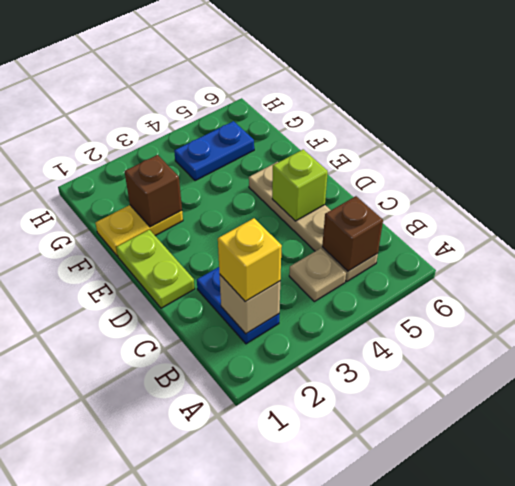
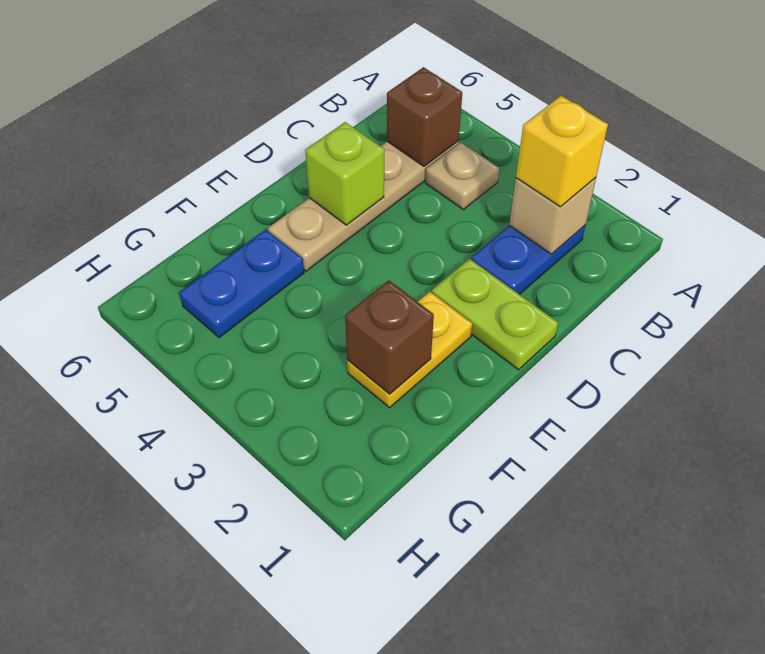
lime 1x2 plate [116,230,195,308] -> lime 1x2 plate turned to [432,259,558,370]
yellow 1x2 plate [96,205,183,256] -> yellow 1x2 plate turned to [347,292,472,408]
blue 1x2 plate [174,121,254,181] -> blue 1x2 plate turned to [179,230,304,338]

